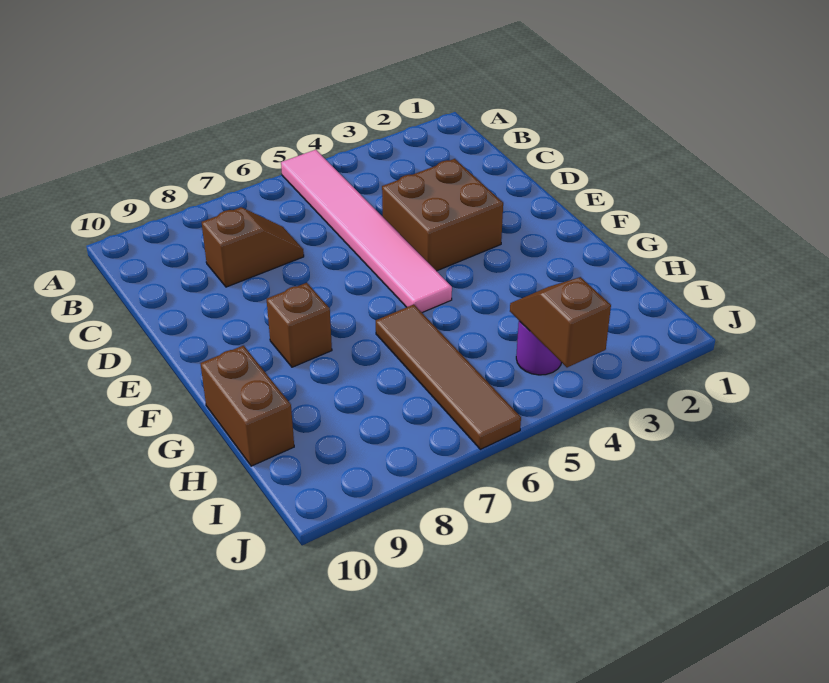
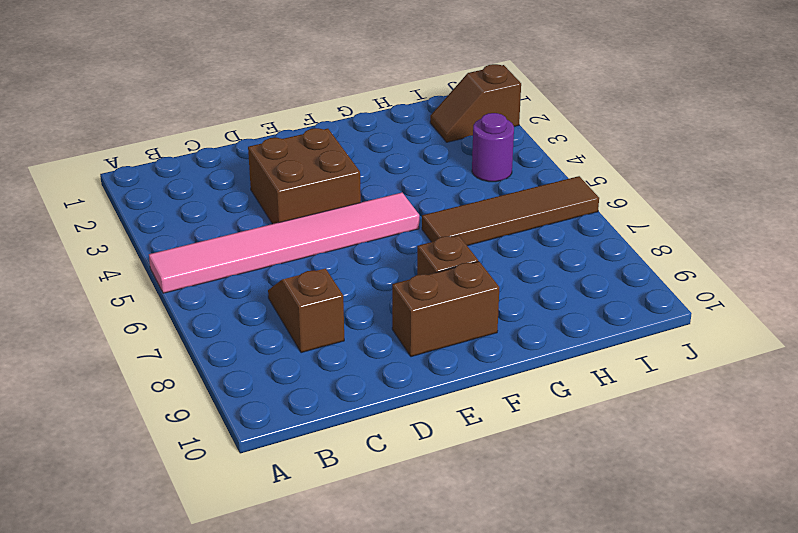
brown 1x2 brick [201,346,294,466] -> brown 1x2 brick moved to [392,261,499,357]
brown 1x2 slope [510,277,611,367] -> brown 1x2 slope moved to [430,64,521,142]

